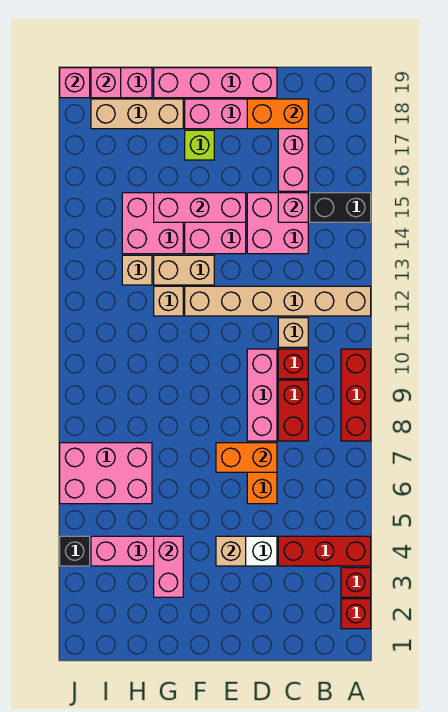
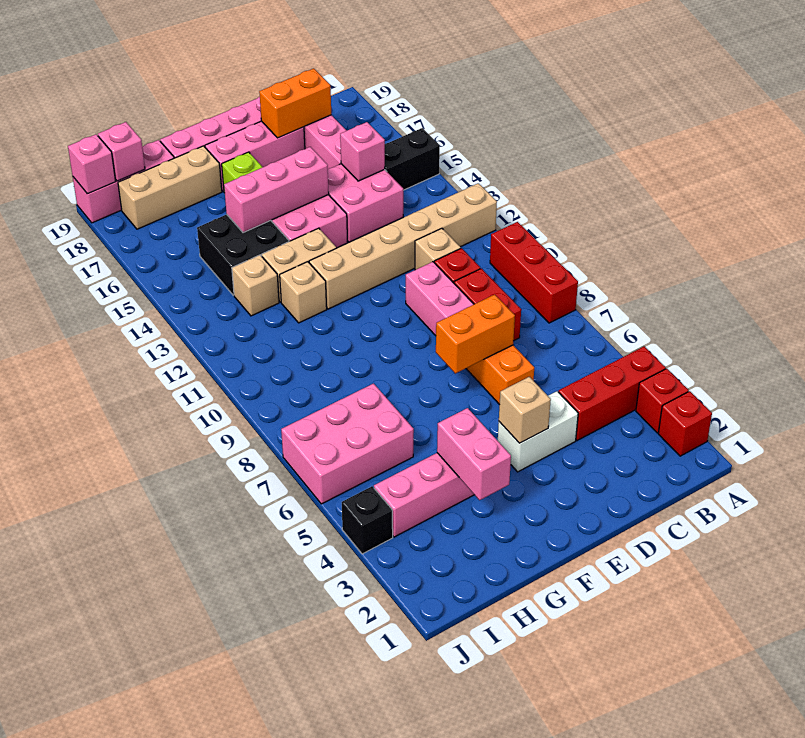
pink 2x2 brick [122,193,183,254] -> black 2x2 brick [197,214,289,295]

